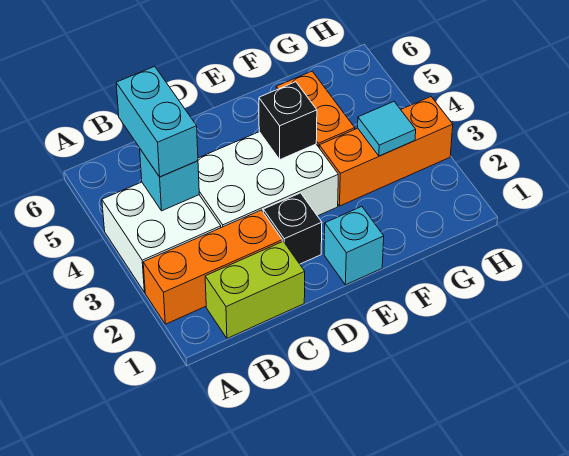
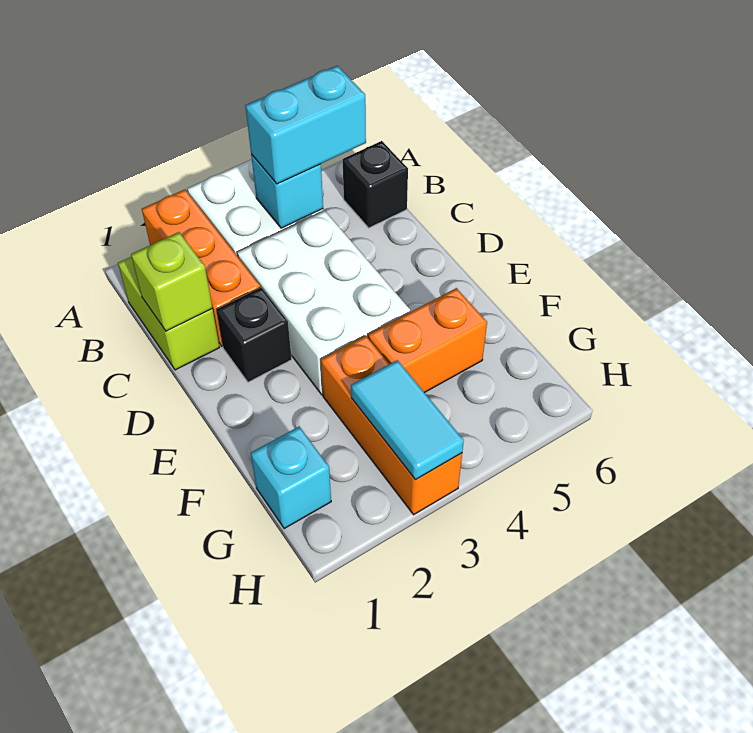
none -> lime 1x1 brick [131,232,212,331]
cyan 1x1 brick [324,207,384,285] -> cyan 1x1 brick moved to [251,427,331,529]
black 1x1 brick [259,82,317,159] -> black 1x1 brick moved to [343,141,408,228]
cyan 1x1 tile [358,102,416,156] -> cyan 1x2 tile [351,360,464,480]

